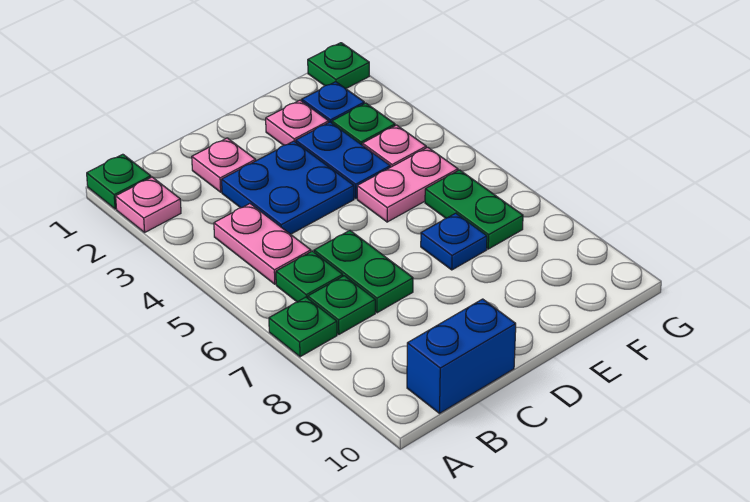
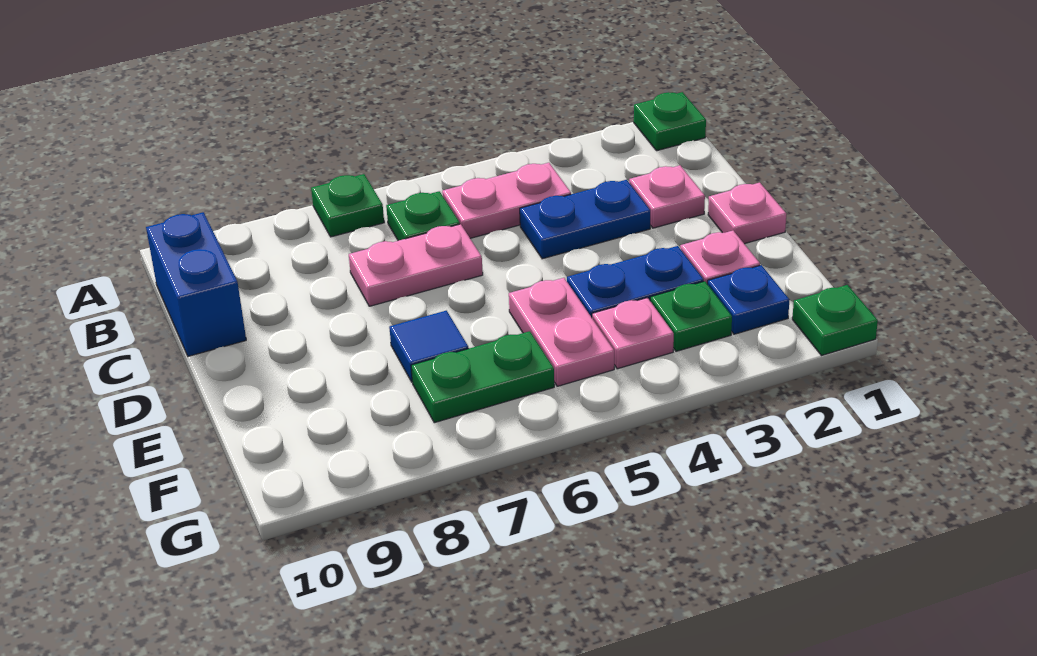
pink 1x1 plate [116,177,181,232] -> pink 1x1 plate moved to [708,183,786,244]
green 1x1 plate [308,276,375,334] -> none
blue 2x2 plate [222,141,354,234] -> blue 1x2 plate [520,180,650,259]
green 1x2 plate [314,231,413,313] -> pink 1x2 plate [349,224,483,306]
blue 1x1 plate [421,213,487,270] -> blue 1x1 tile [389,311,469,382]

